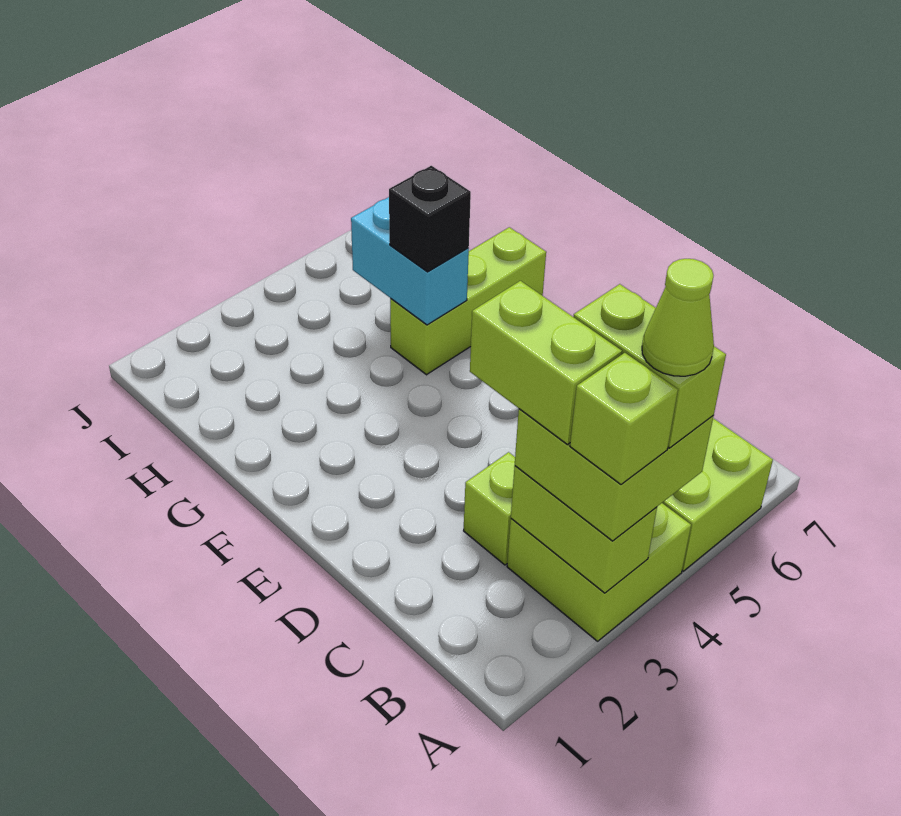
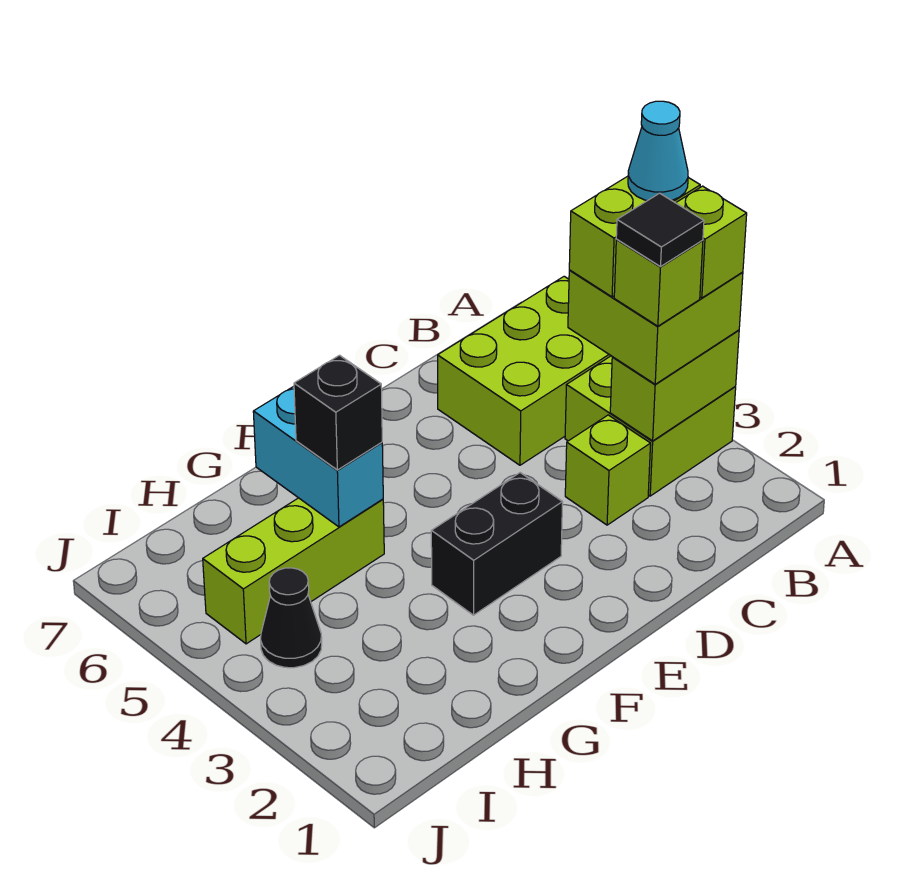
lime 1x1 cone [642,259,714,376] -> cyan 1x1 cone [628,101,688,201]
lime 1x2 brick [470,281,622,444] -> lime 1x1 brick [614,240,703,326]
none -> black 1x1 tile [616,193,704,267]
none -> black 1x2 brick [431,473,563,615]
lime 1x3 brick [390,227,546,375] -> lime 1x3 brick turned to [203,498,384,644]
cyan 1x2 brick [351,197,469,325] -> cyan 1x2 brick turned to [253,386,383,527]
none -> black 1x1 cone [261,568,322,668]

